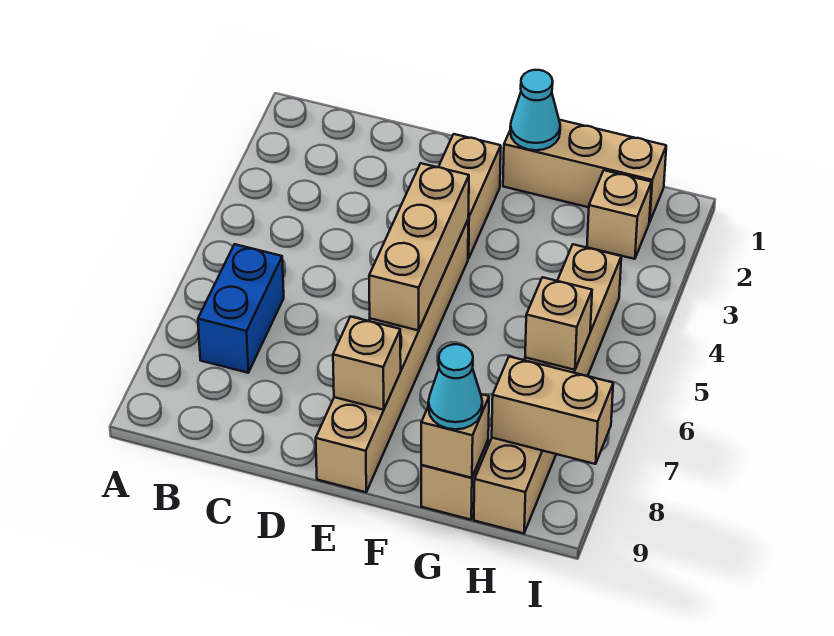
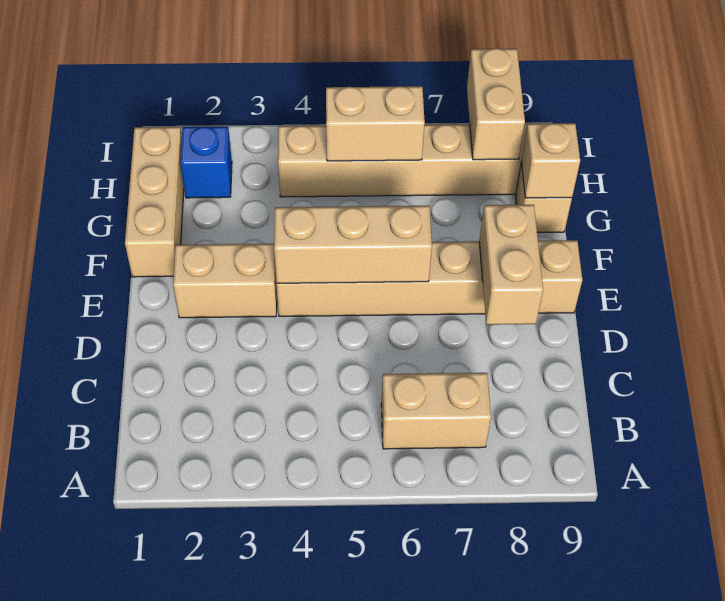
blue 1x2 brick [198,244,284,373] -> tan 1x2 brick [381,373,491,449]
tan 1x1 brick [333,317,401,410] -> tan 1x2 brick [479,205,543,325]
cyan 1x1 cone [510,70,560,150] -> none
cyan 1x1 cone [428,344,482,429] -> none
tan 1x1 brick [587,170,652,259] -> blue 1x1 brick [180,127,232,198]
tan 1x1 brick [525,277,592,370] -> tan 1x2 brick [326,86,425,161]

